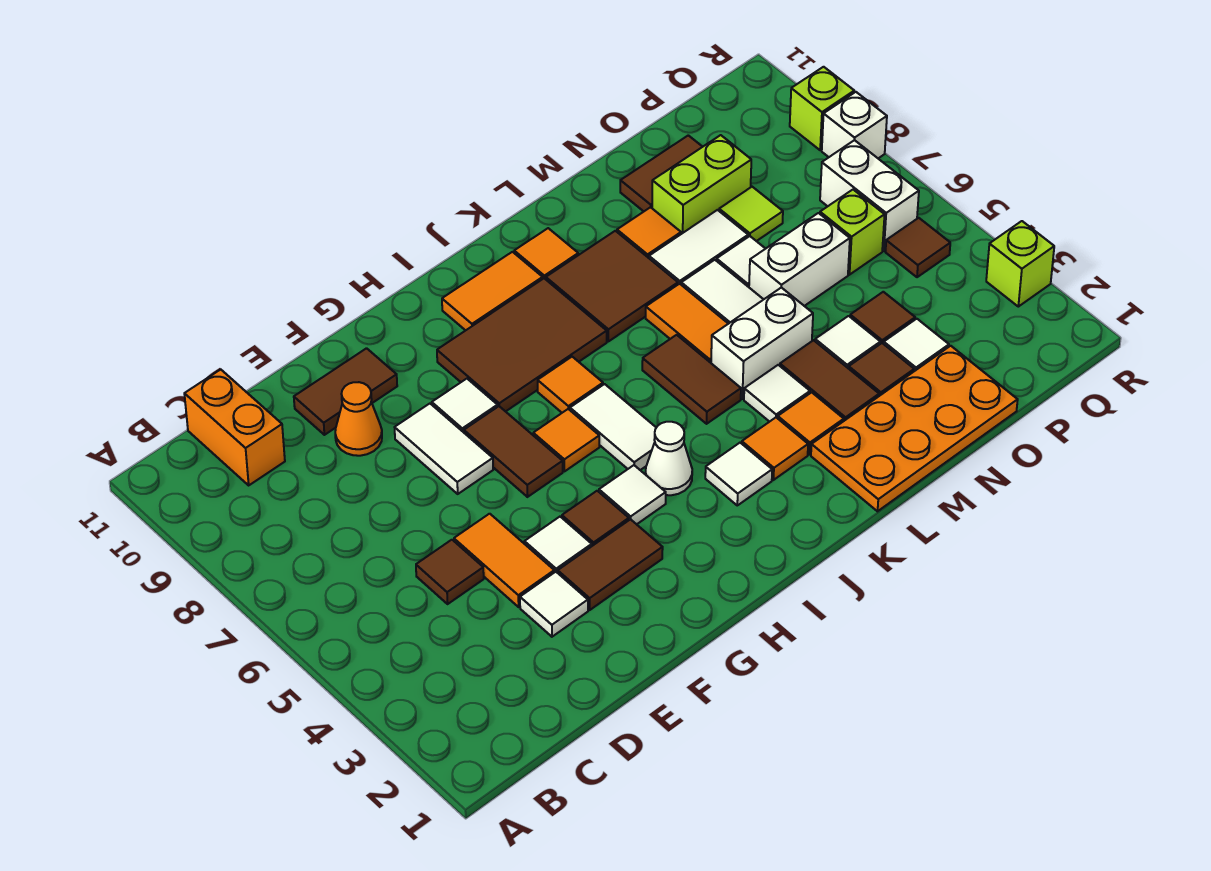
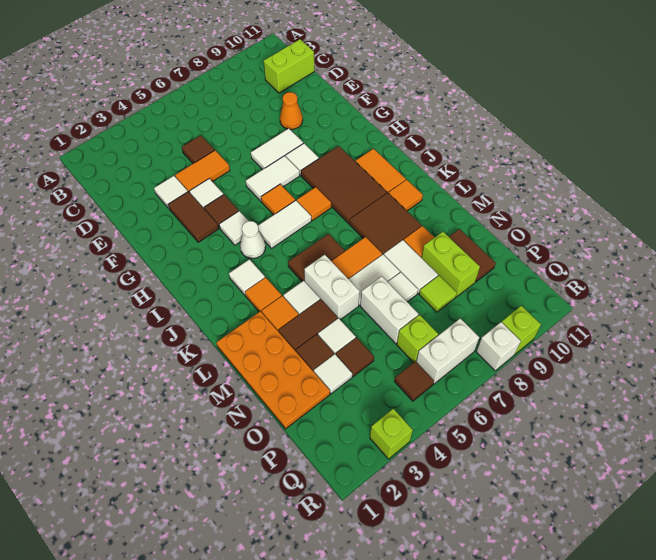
orange 1x2 brick [184,370,285,485] -> lime 1x2 brick [264,39,314,93]
brown 1x2 tile [294,348,397,435] -> none
brown 1x2 tile [464,406,563,497] -> white 1x2 tile [246,156,300,201]

